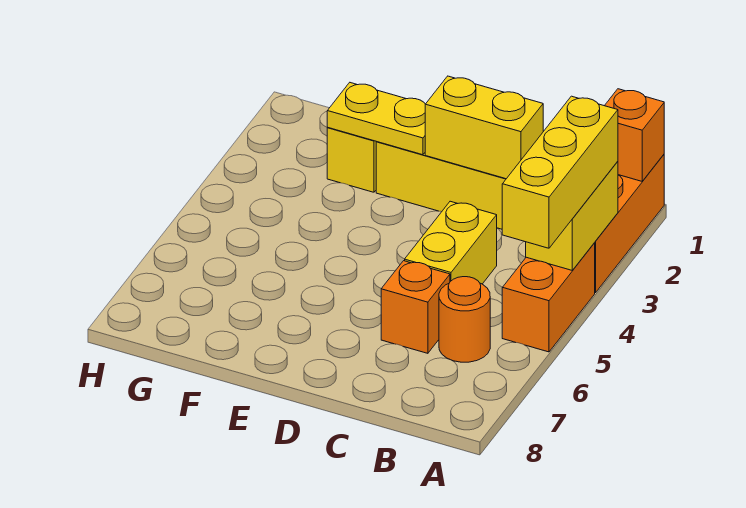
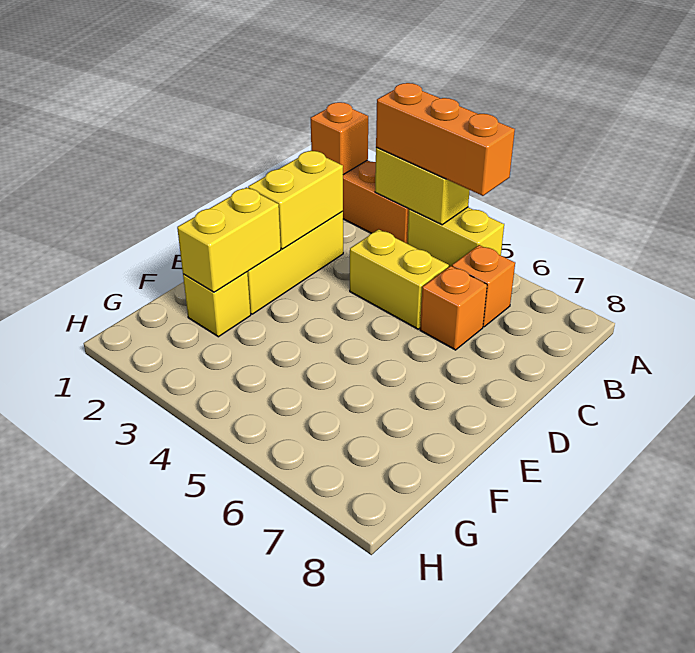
yellow 1x3 brick [502,96,618,248] -> orange 1x3 brick [376,83,515,196]
orange 1x2 brick [502,243,595,352] -> yellow 1x2 brick [407,207,504,267]
orange 1x1 round brick [439,277,490,362] -> orange 1x1 brick [452,245,515,327]
yellow 1x2 plate [327,83,425,155] -> yellow 1x2 brick [177,187,281,292]

